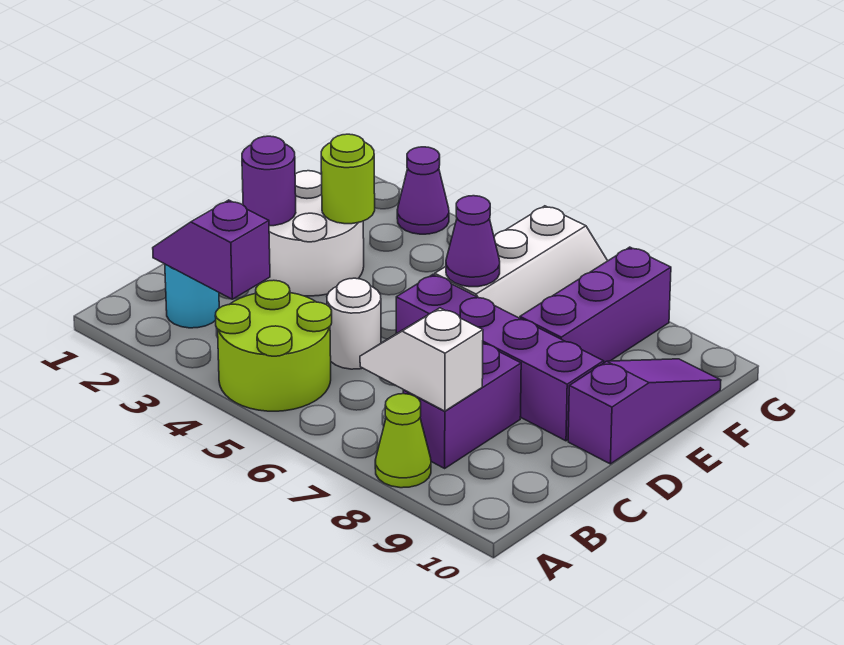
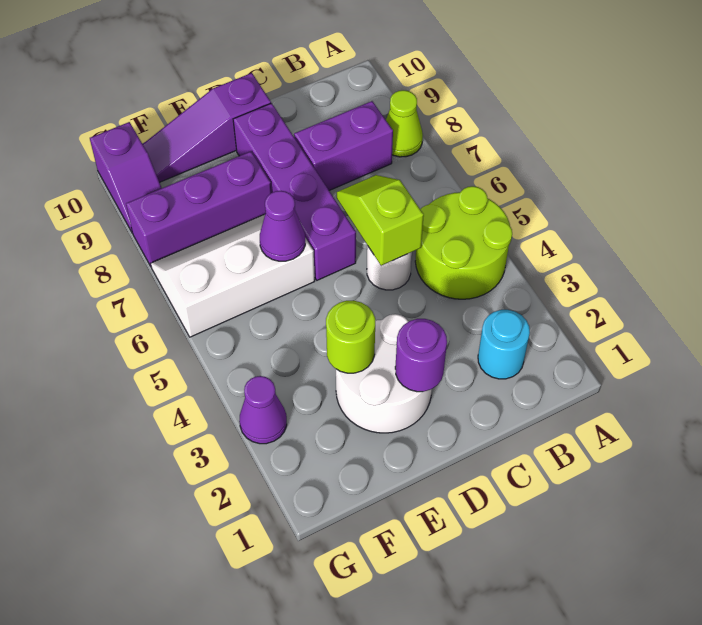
purple 1x2 slope [153,200,270,299] -> purple 1x2 slope moved to [90,122,162,233]
white 1x2 slope [360,308,483,411] -> none
none -> lime 1x2 slope [337,175,424,266]

